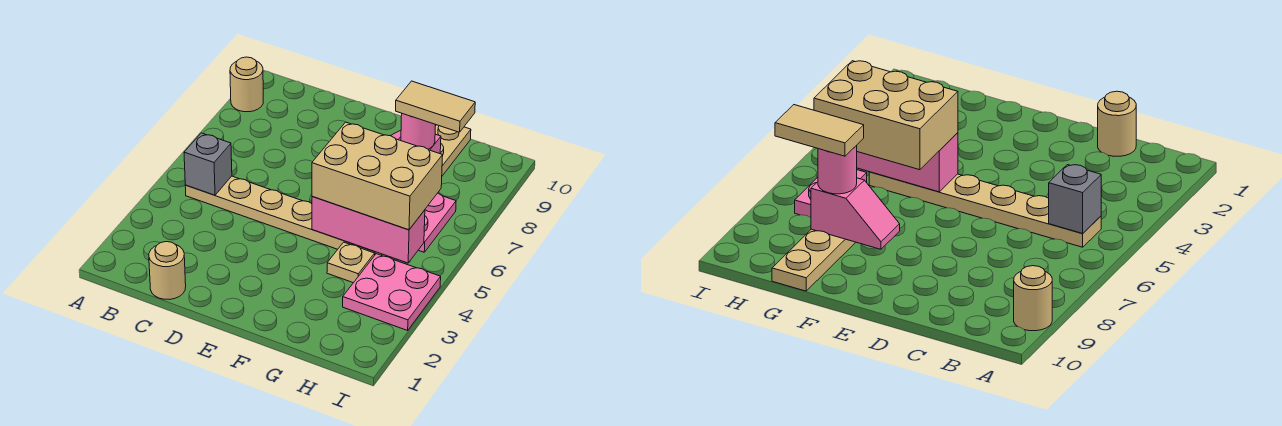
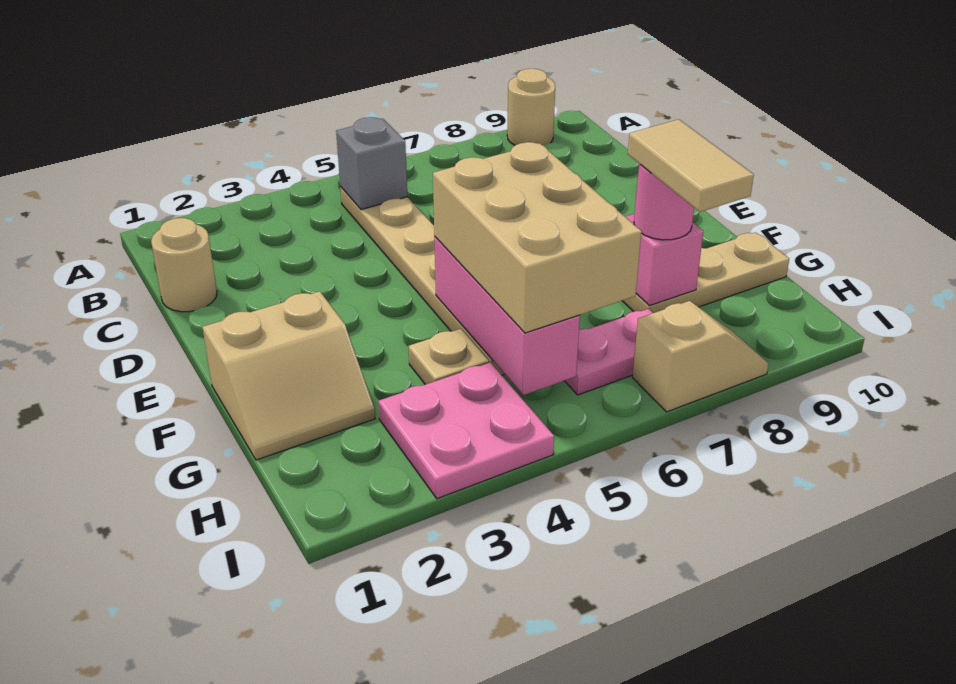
none -> tan 2x2 slope [202,291,375,460]
none -> tan 1x2 slope [632,301,769,412]

